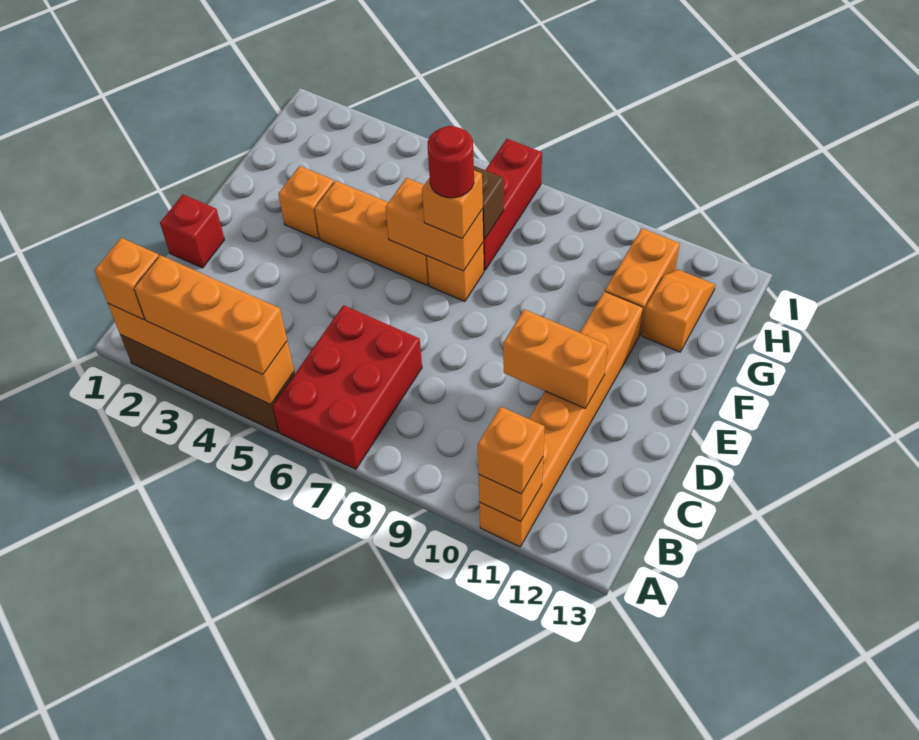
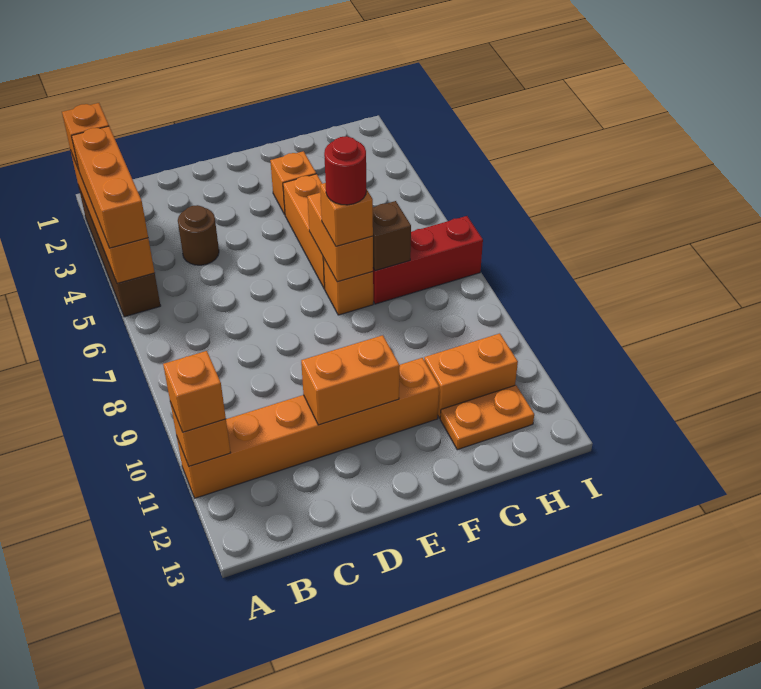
red 2x3 brick [273,305,422,469] -> none
none -> brown 1x1 round brick [178,205,219,265]
red 1x1 brick [160,195,225,268] -> none
orange 1x2 brick [503,309,608,408] -> orange 1x2 brick turned to [301,335,400,425]
orange 1x2 slope [642,269,715,352] -> orange 1x2 plate [440,385,534,450]

